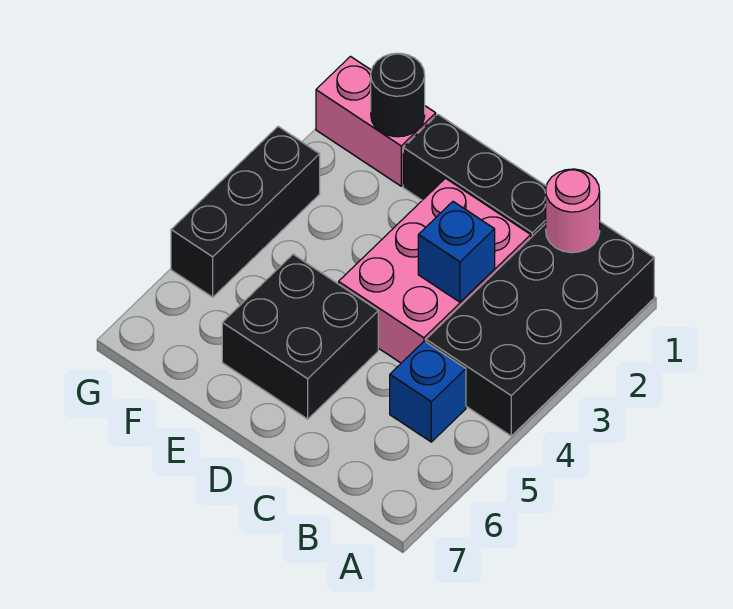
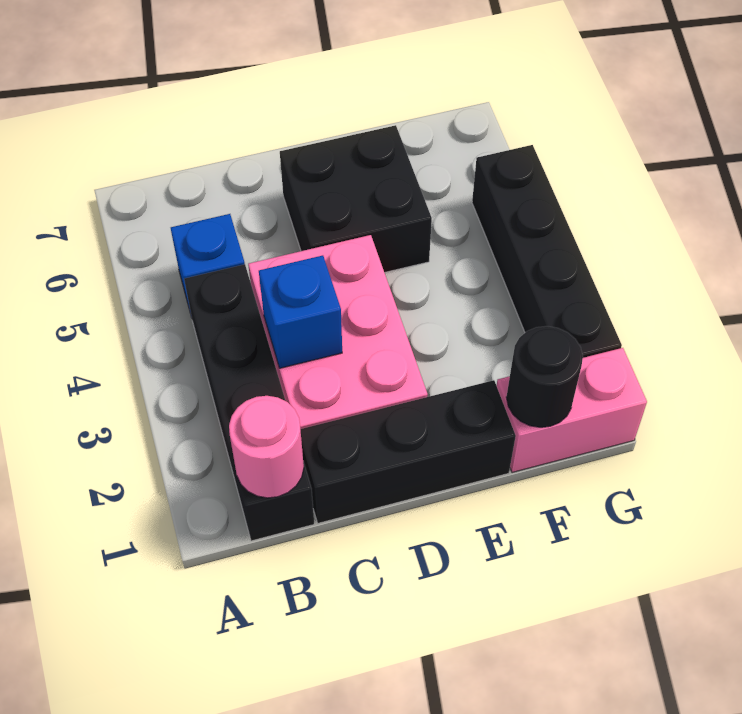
black 2x4 brick [426,222,654,436] -> black 1x4 brick [184,264,314,541]
black 1x3 brick [171,127,320,297] -> black 1x4 brick [472,145,622,358]

